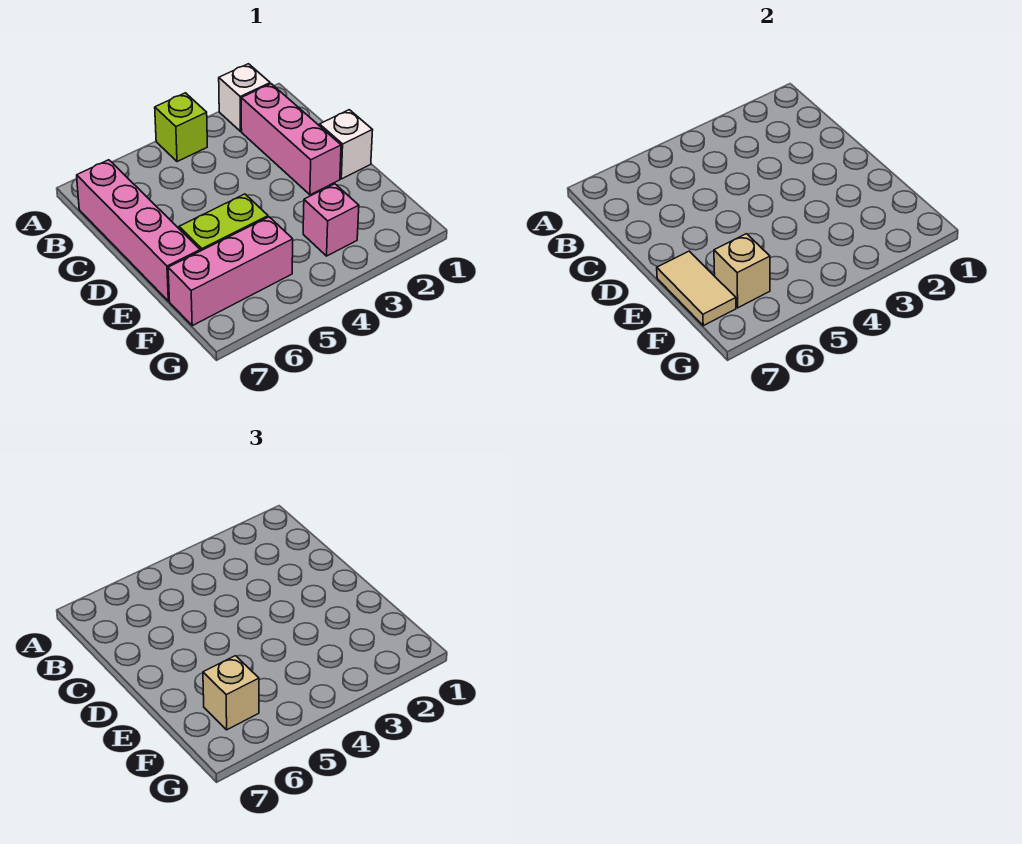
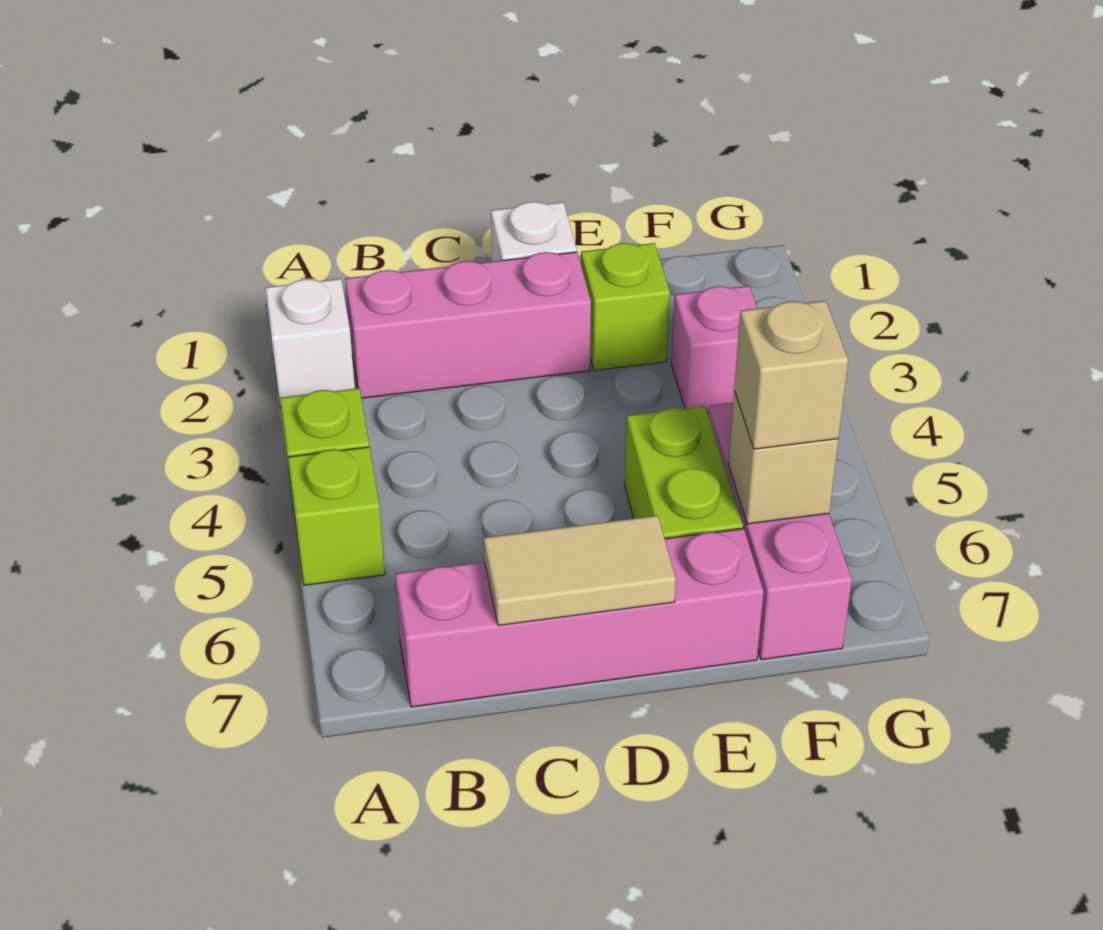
none -> lime 1x1 brick [288,447,385,585]
none -> lime 1x1 brick [581,243,670,370]
tan 1x2 tile [657,251,736,326] -> tan 1x2 tile moved to [484,515,676,626]

